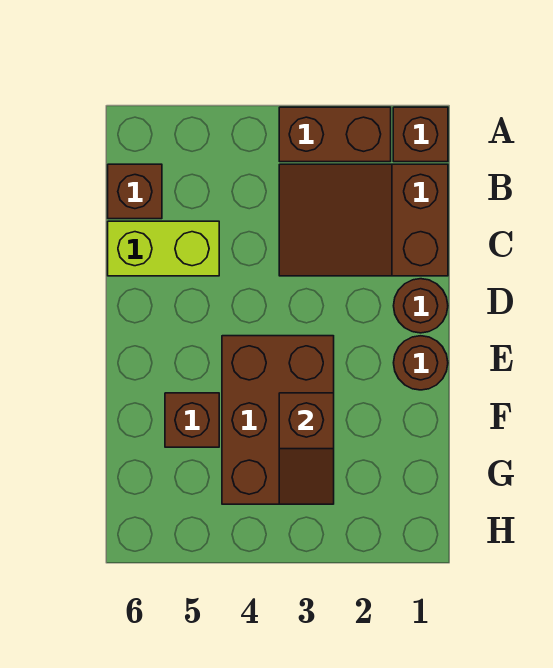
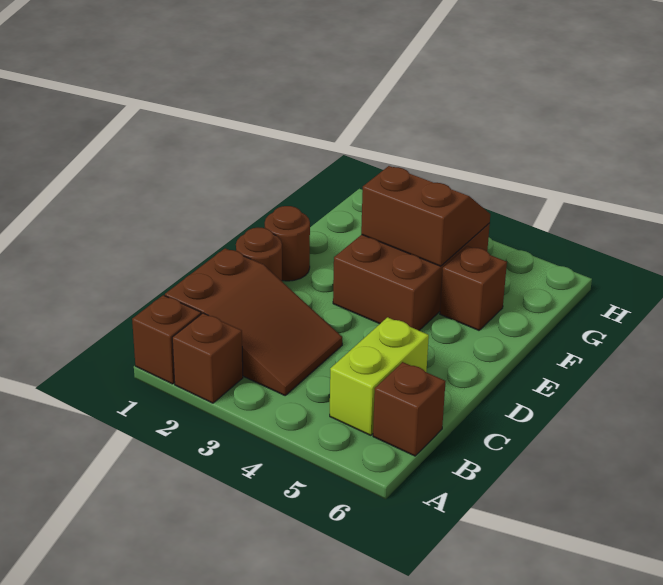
brown 1x2 brick [279,107,391,162] -> brown 1x1 brick [172,313,243,403]
lime 1x2 brick [108,221,219,276] -> lime 1x2 brick turned to [330,317,429,435]
brown 1x2 slope [279,393,334,504] -> brown 2x2 slope [361,166,490,266]

